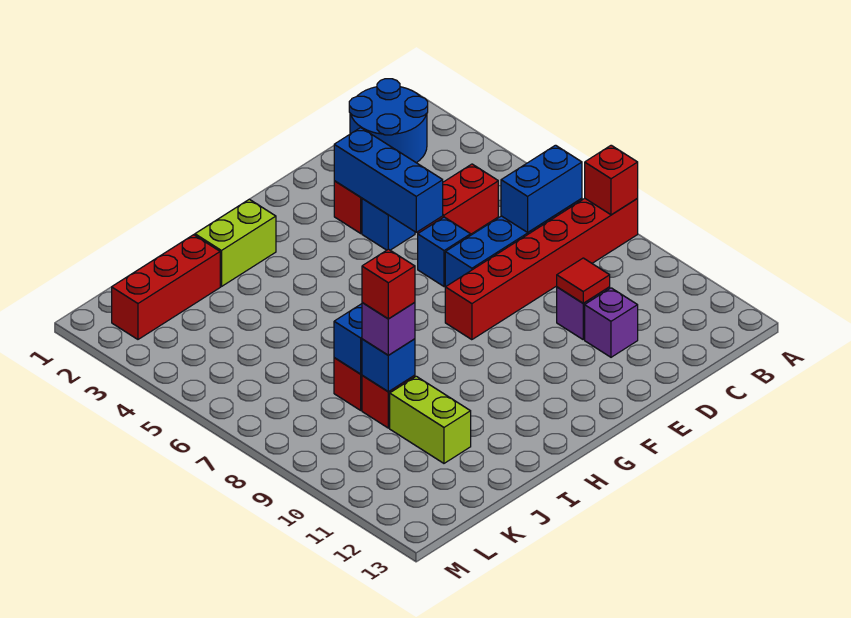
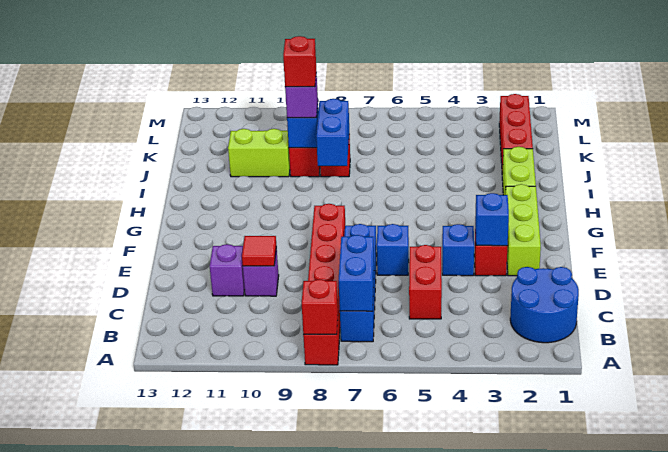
none -> lime 1x3 brick [505,184,541,276]
blue 1x3 brick [334,128,443,232] -> blue 1x1 brick [475,193,509,246]

